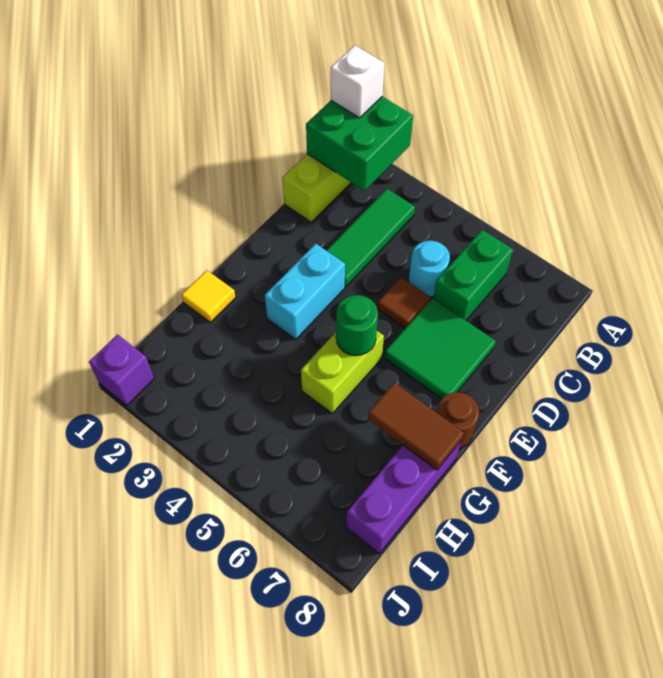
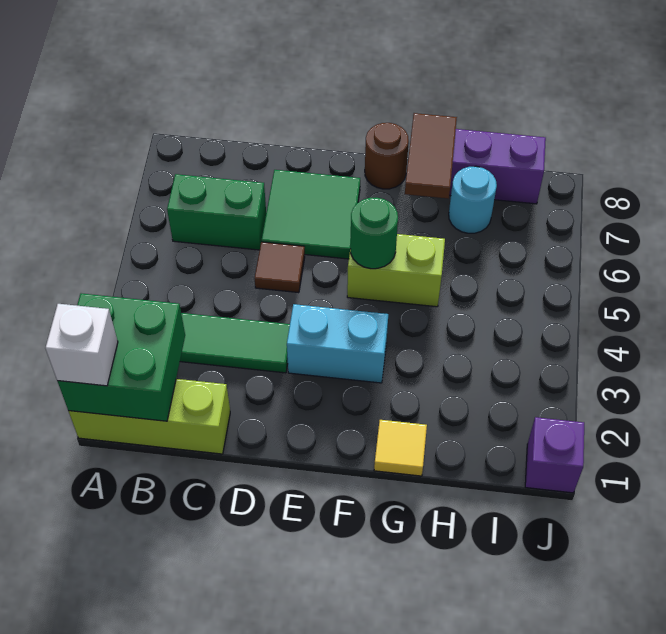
cyan 1x1 round brick [409,241,450,297] -> cyan 1x1 round brick moved to [449,166,497,233]

